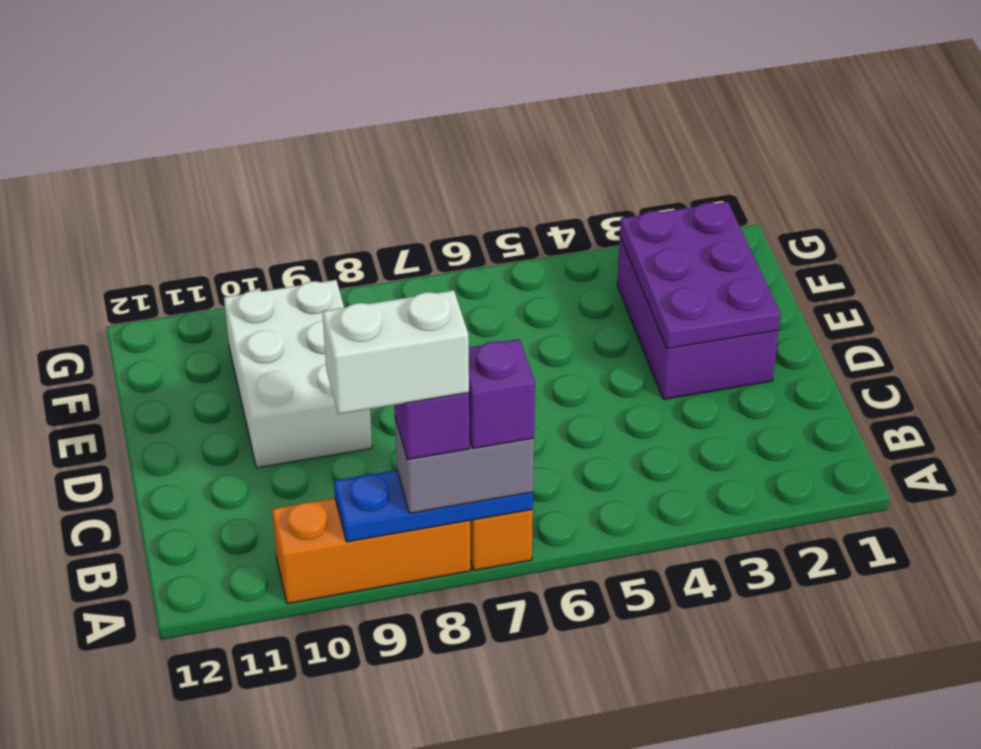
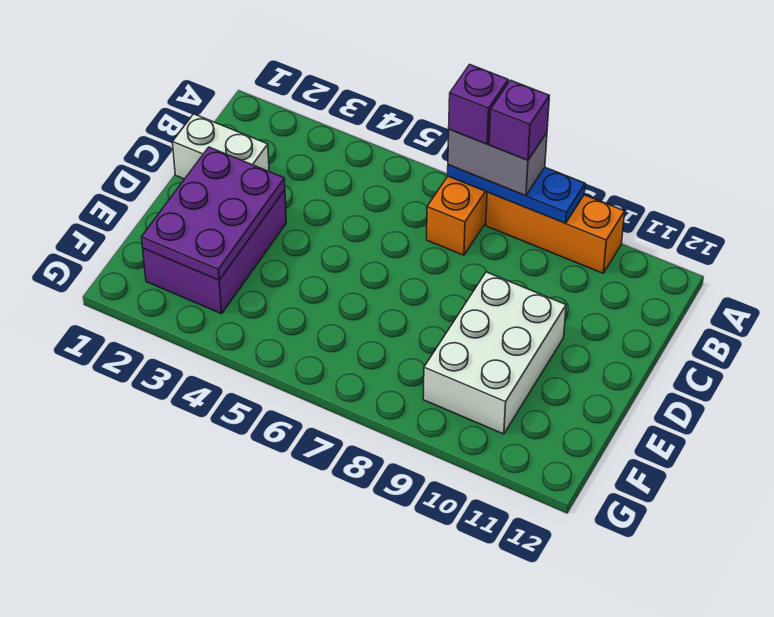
white 1x2 brick [322,290,469,414] -> white 1x2 brick moved to [173,114,269,179]

